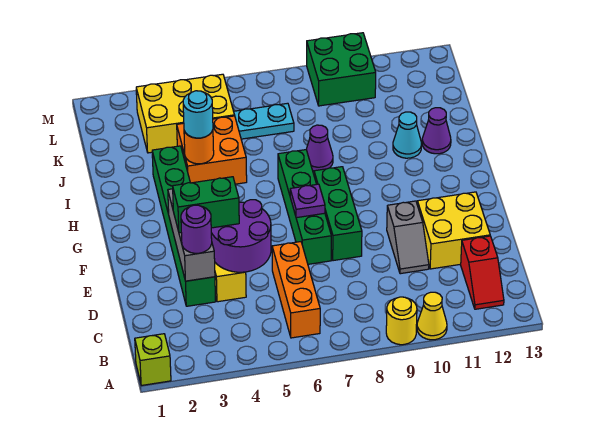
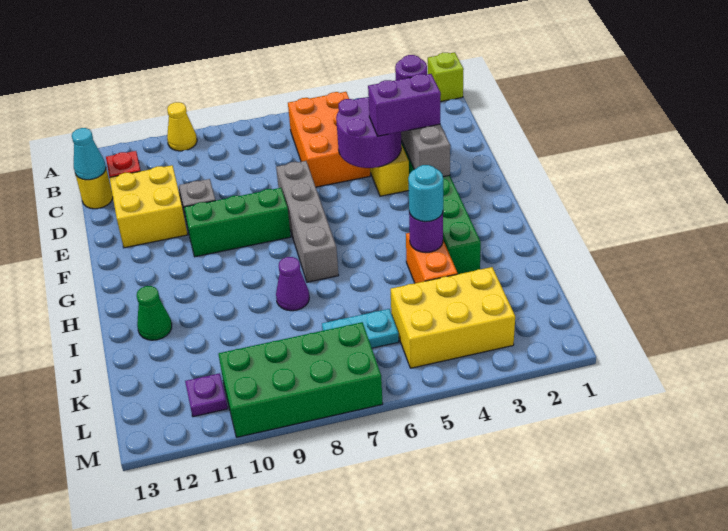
yellow 1x1 round brick [386,297,417,345] -> yellow 1x1 round brick moved to [76,169,113,209]
orange 1x3 brick [272,242,320,338] -> orange 2x3 brick [288,92,370,187]
green 1x2 brick [173,177,239,233] -> purple 1x2 brick [368,74,441,136]
green 1x4 brick [278,150,331,264] -> grey 1x4 brick [276,161,339,282]
green 1x3 brick [314,167,362,261] -> green 1x3 brick turned to [184,188,291,257]
purple 1x1 plate [290,184,325,218] -> purple 1x1 plate moved to [185,373,228,417]
orange 2x2 brick [177,116,247,184] -> orange 1x2 brick [406,233,458,283]
orange 1x1 round brick [184,130,214,164] -> purple 1x1 round brick [409,212,443,253]
cyan 1x1 cone [393,112,422,158] -> cyan 1x1 cone moved to [72,128,106,180]
purple 1x1 cone [422,108,451,154] -> green 1x1 cone [137,286,172,340]
green 2x2 brick [307,33,376,106] -> green 2x4 brick [218,322,383,437]

